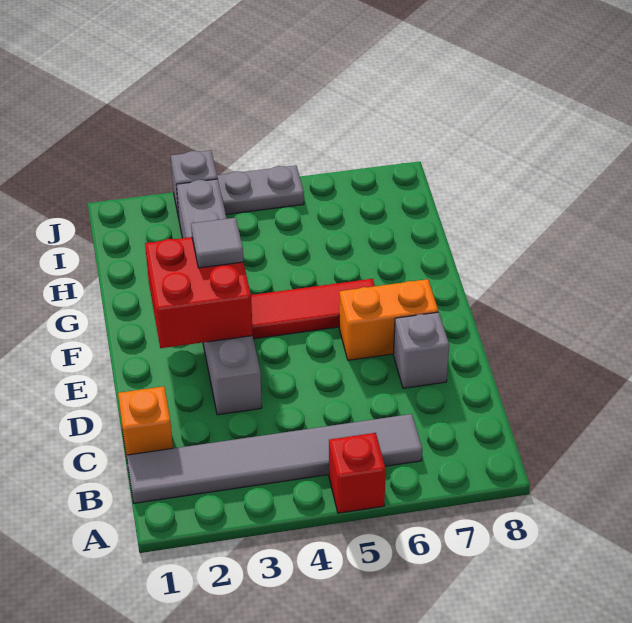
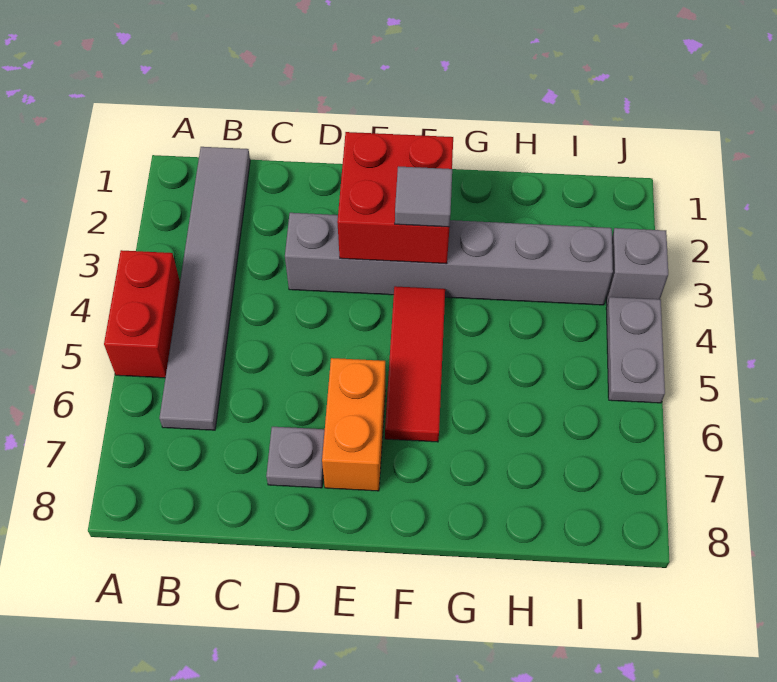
red 1x1 brick [329,433,386,513] -> red 1x2 brick [104,250,180,378]
orange 1x1 brick [118,386,173,457] -> none
grey 1x1 brick [393,312,449,388] -> grey 1x1 plate [266,427,325,488]

